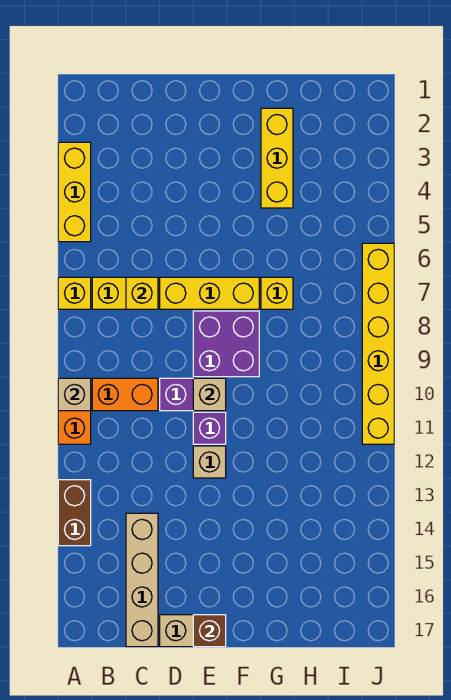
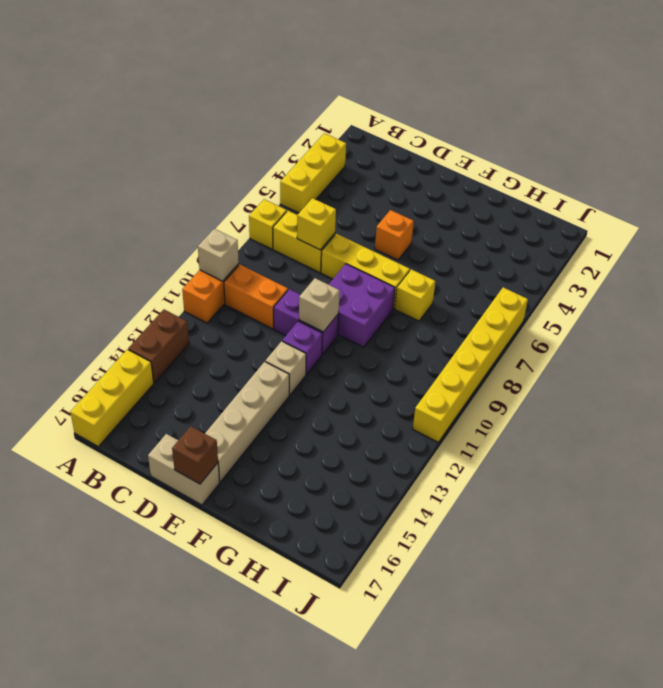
tan 1x4 brick [126,513,158,647] -> tan 1x4 brick moved to [205,362,289,482]
none -> orange 1x1 brick [375,210,414,260]
yellow 1x3 brick [261,108,293,208] -> yellow 1x3 brick moved to [70,349,154,446]

